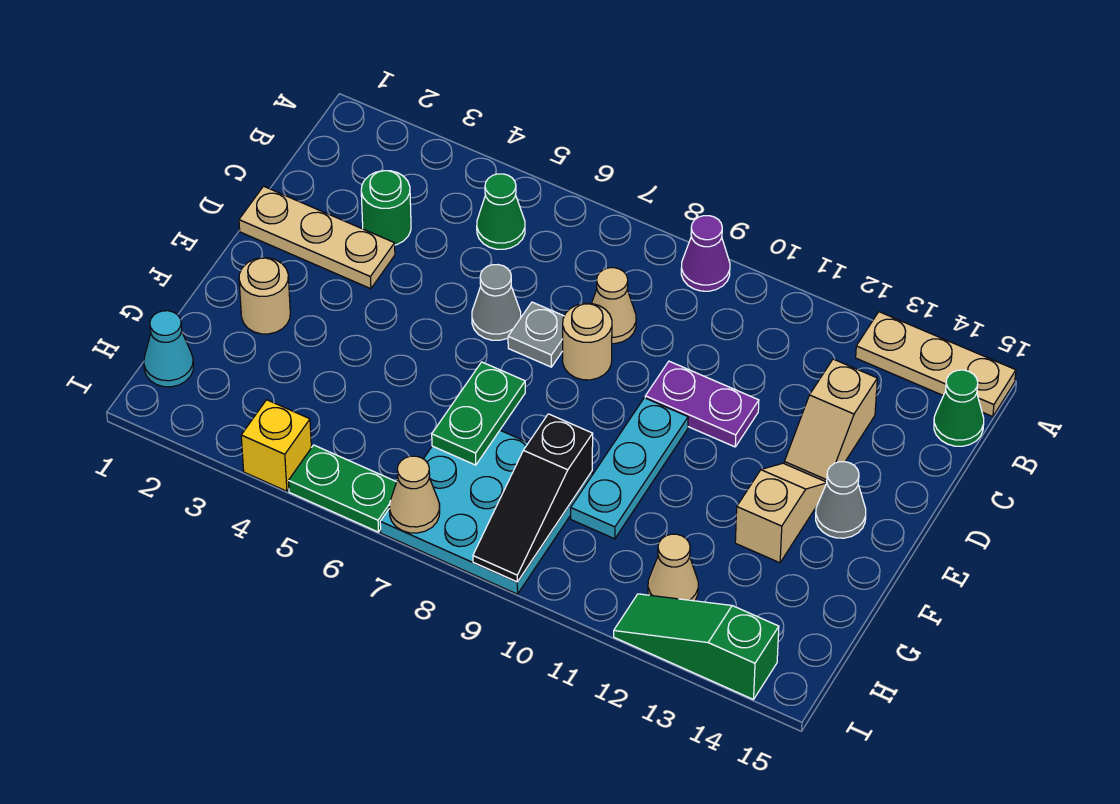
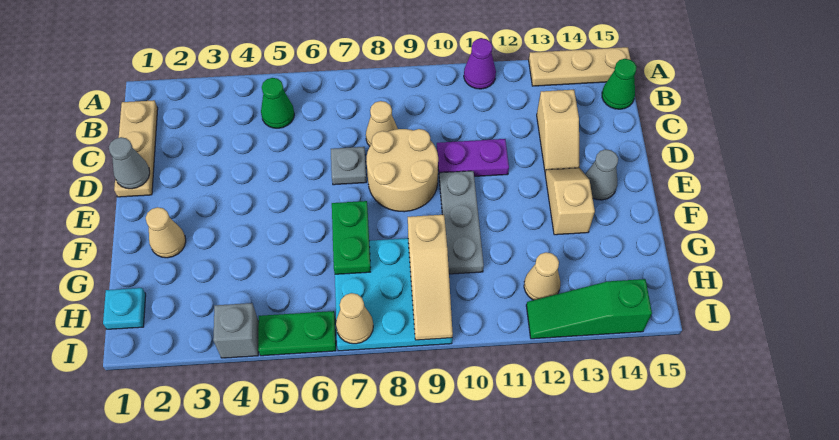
purple 1x1 cone [681,216,730,291] -> purple 1x1 cone moved to [464,38,496,89]
green 1x1 round brick [361,171,411,245] -> none
tan 1x3 plate [239,186,395,289] -> tan 1x3 plate turned to [114,100,158,197]
grey 1x1 cone [472,265,521,340] -> grey 1x1 cone moved to [109,137,150,189]
tan 1x1 round brick [563,303,612,380] -> tan 2x2 round brick [366,129,438,212]
cyan 1x3 plate [571,398,688,539] -> grey 1x3 plate [439,171,484,274]
tan 1x1 round brick [239,258,290,334] -> tan 1x1 cone [146,207,186,258]
black 1x3 slope [473,414,593,582] -> tan 1x3 slope [408,215,453,340]
cyan 1x1 cone [144,311,194,387] -> cyan 1x1 plate [103,288,146,329]
yellow 1x1 brick [241,400,311,491] -> grey 1x1 brick [213,303,259,358]

